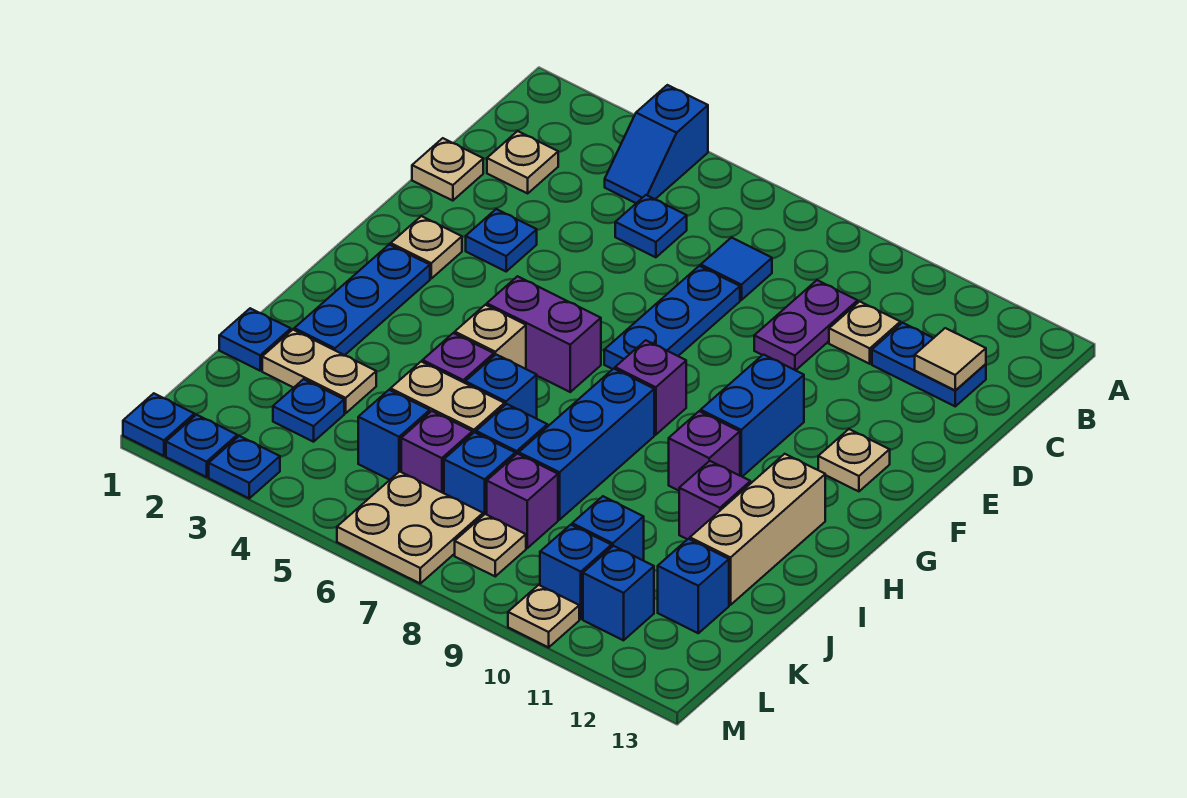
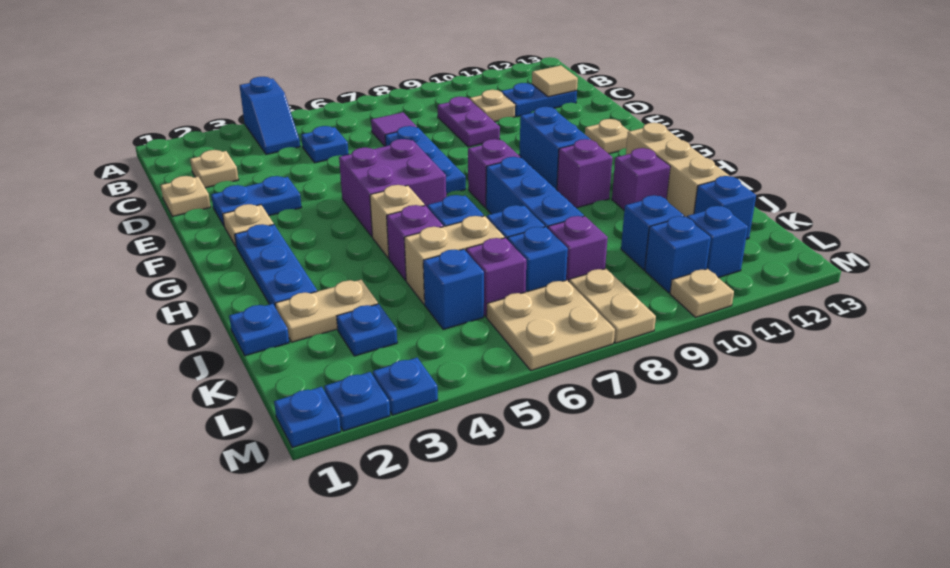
blue 1x1 tile [701,238,772,300] -> purple 1x1 tile [371,112,417,146]
blue 1x1 plate [466,209,537,271] -> blue 1x2 plate [211,176,302,226]
purple 1x2 brick [487,276,601,392] -> purple 2x2 brick [339,139,446,237]
tan 1x1 plate [455,514,526,576] -> tan 1x2 plate [569,269,656,343]

